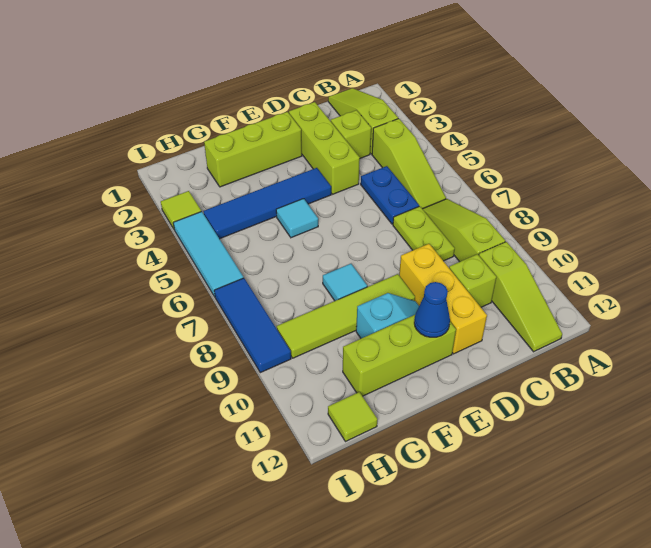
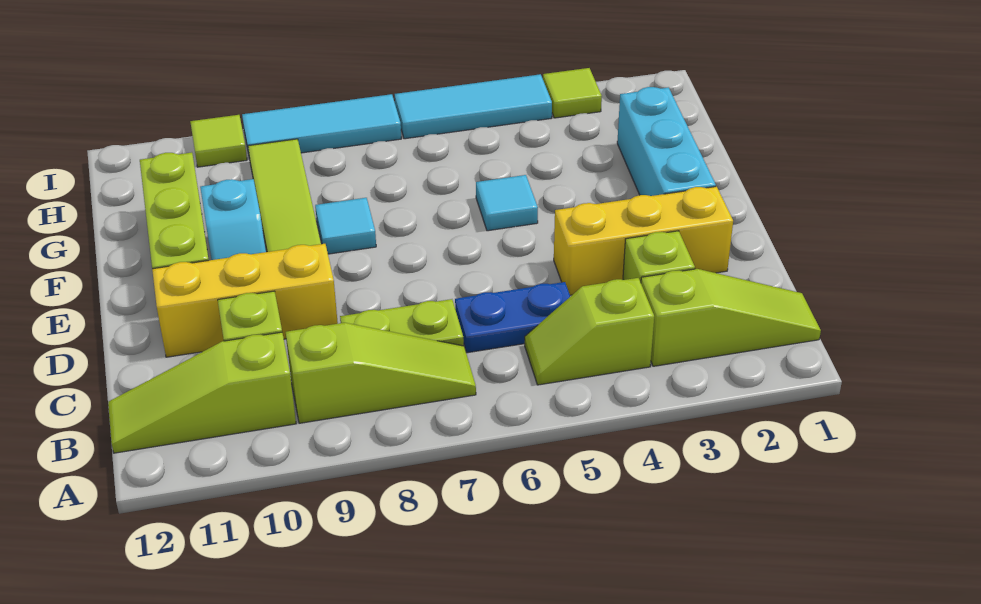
lime 1x3 slope [372,119,446,209] -> lime 1x2 slope [525,278,654,385]
lime 1x3 brick [289,102,360,194] -> yellow 1x3 brick [554,186,733,295]
lime 1x3 brick [204,112,302,187] -> cyan 1x3 brick [617,87,716,196]
blue 1x4 tile [203,168,331,239] -> none
blue 1x1 cone [414,282,450,337] -> none
lime 1x1 tile [328,392,377,442] -> lime 1x1 tile moved to [190,115,247,167]
blue 1x3 tile [214,278,291,373] -> cyan 1x3 tile [242,94,401,154]

